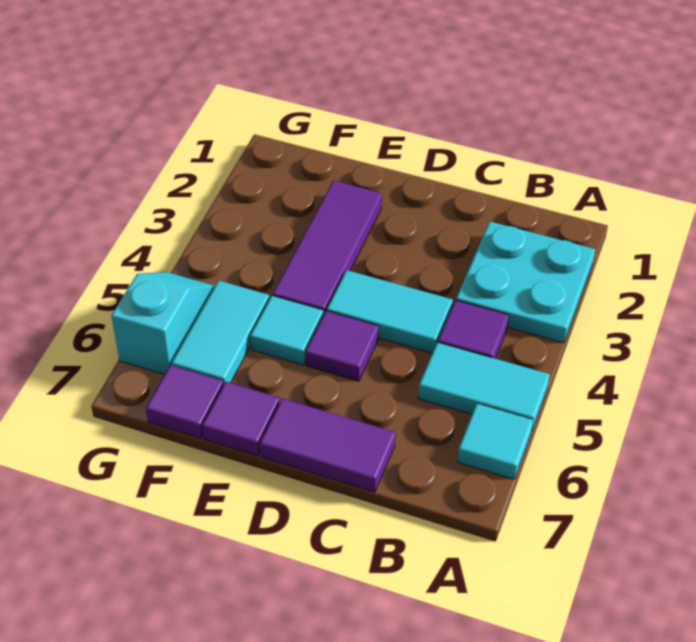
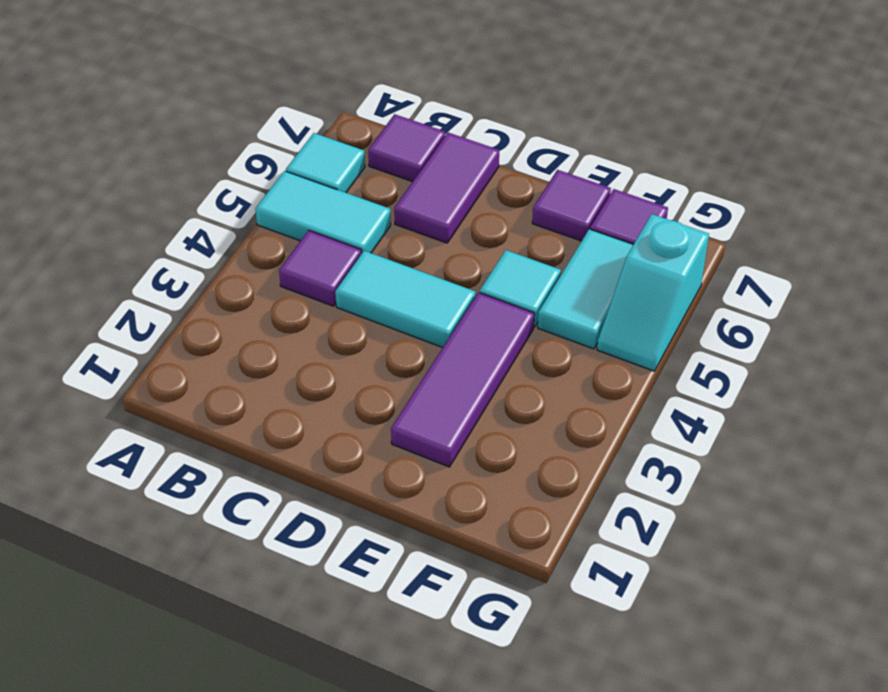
cyan 2x2 plate [456,222,595,343] -> none
purple 1x2 tile [260,398,395,492] -> purple 1x2 tile turned to [394,133,499,243]
purple 1x1 tile [306,311,378,381] -> purple 1x1 tile moved to [368,114,445,182]

